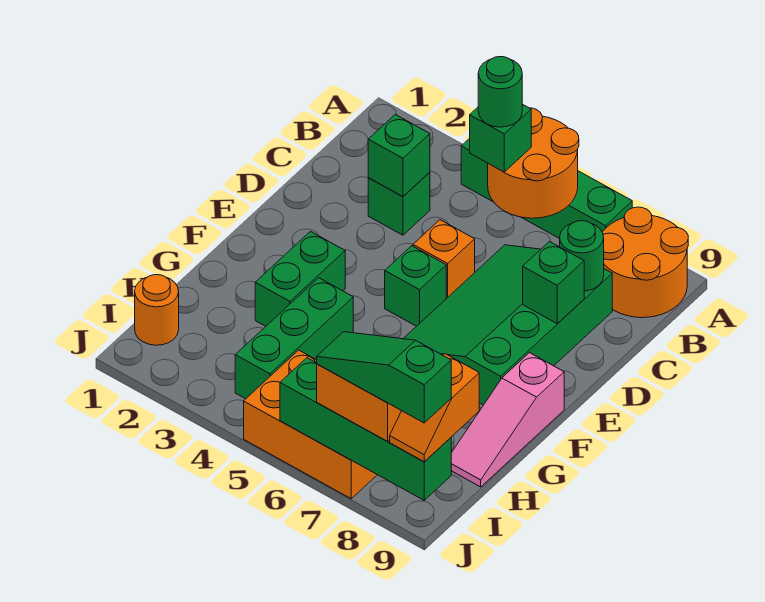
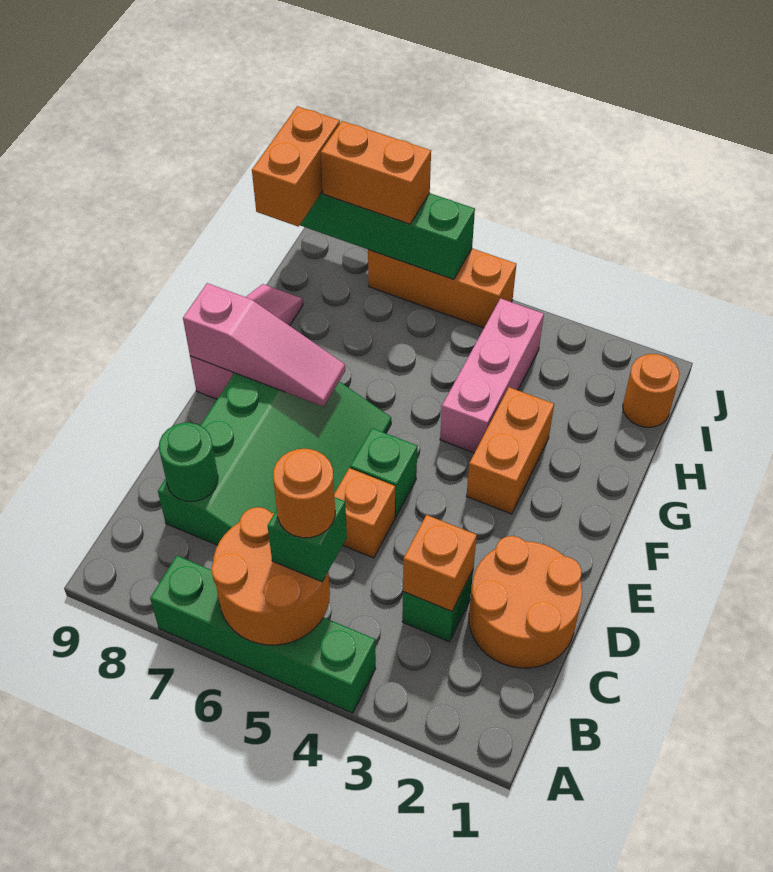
orange 2x2 round brick [602,207,688,318] -> orange 2x2 round brick moved to [469,536,582,668]
green 1x1 round brick [478,57,522,127] -> orange 1x1 round brick [273,449,335,538]
green 1x1 brick [368,114,430,197] -> orange 1x1 brick [403,515,477,611]
green 1x1 brick [523,242,584,324] -> none
green 1x2 brick [255,232,345,326] -> orange 1x2 brick [467,387,554,514]
none -> pink 1x3 slope [183,283,345,407]
green 1x3 brick [235,278,353,399] -> pink 1x3 brick [440,298,544,453]
orange 2x3 brick [244,350,377,499] -> orange 1x3 brick [368,248,517,328]
orange 1x2 slope [390,354,479,462] -> orange 1x2 brick [252,106,340,226]
green 1x3 slope [317,332,451,423] -> none

